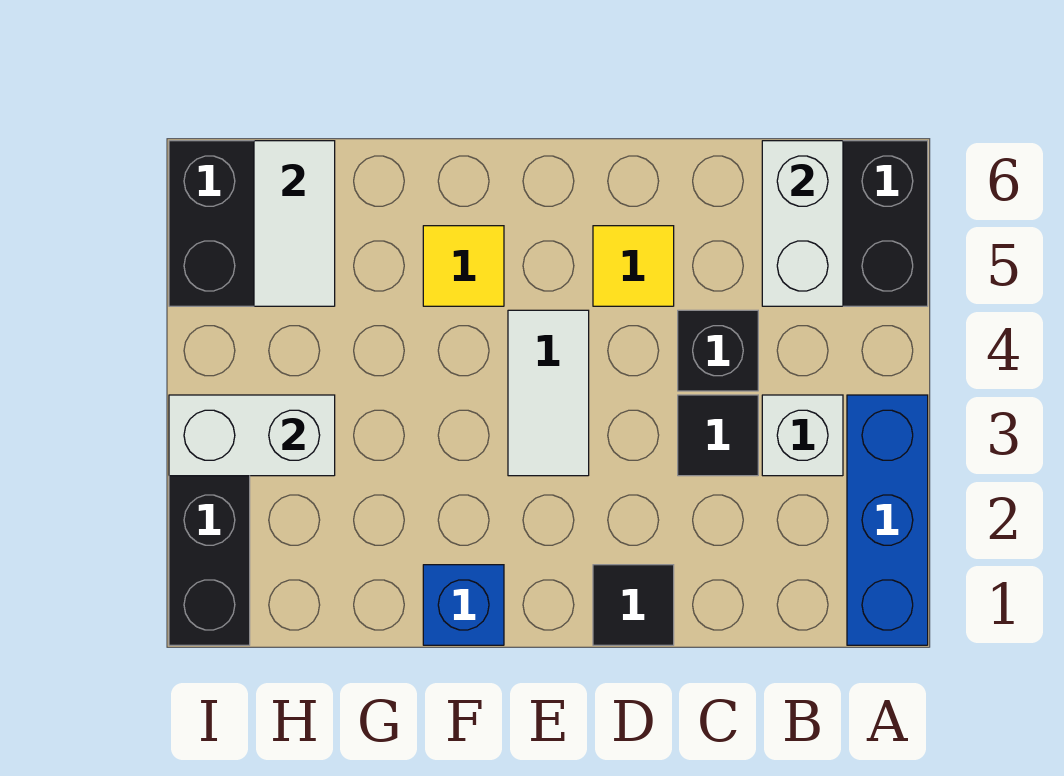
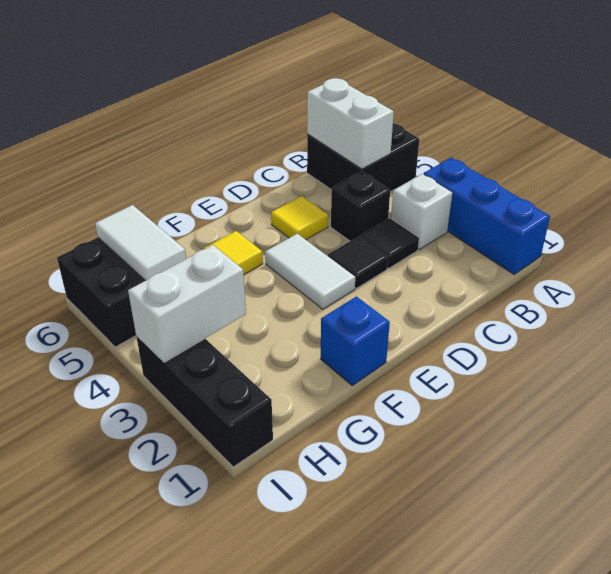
black 1x1 tile [593,565,674,645] -> black 1x1 tile moved to [328,236,388,288]

